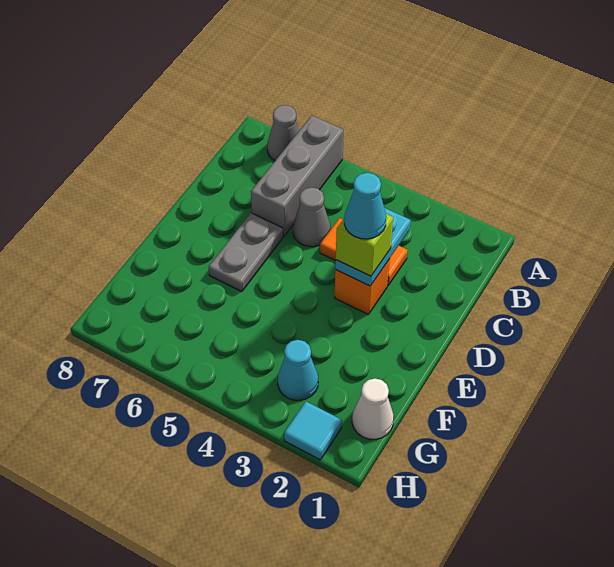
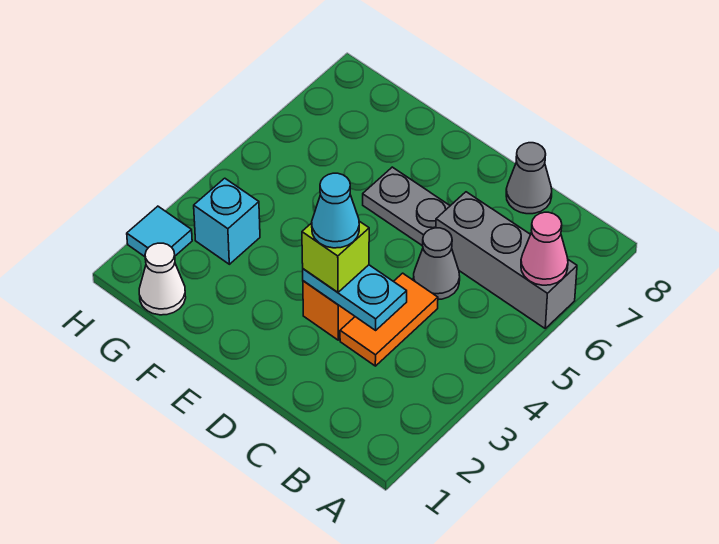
none -> pink 1x1 cone [521,212,568,285]
grey 1x1 cone [267,105,299,161] -> grey 1x1 cone moved to [506,143,552,214]
cyan 1x1 cone [278,340,318,400] -> cyan 1x1 brick [194,178,260,264]

